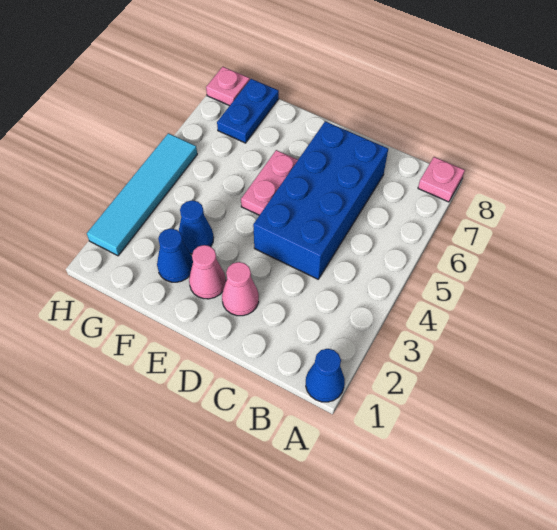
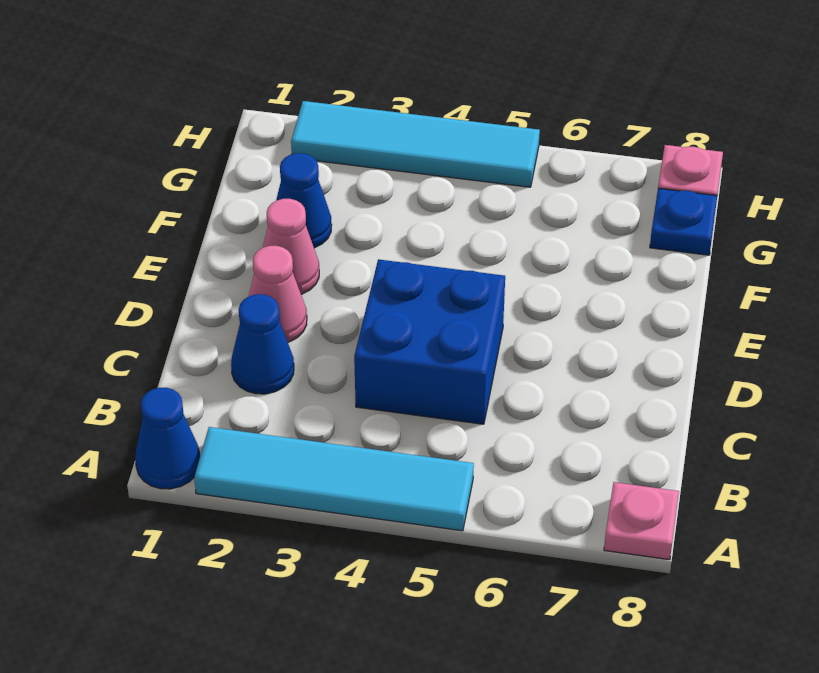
none -> cyan 1x4 tile [194,427,474,531]
blue 2x4 brick [253,121,388,279] -> blue 2x2 brick [354,259,505,424]
pink 1x2 plate [241,150,298,215] -> none
blue 1x1 cone [179,200,214,254] -> blue 1x1 cone moved to [231,294,294,394]
blue 1x2 plate [217,79,279,143] -> blue 1x1 plate [650,188,717,255]

